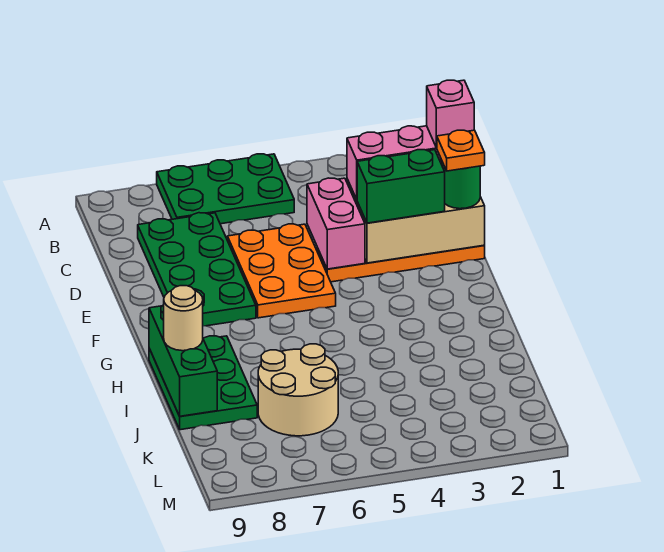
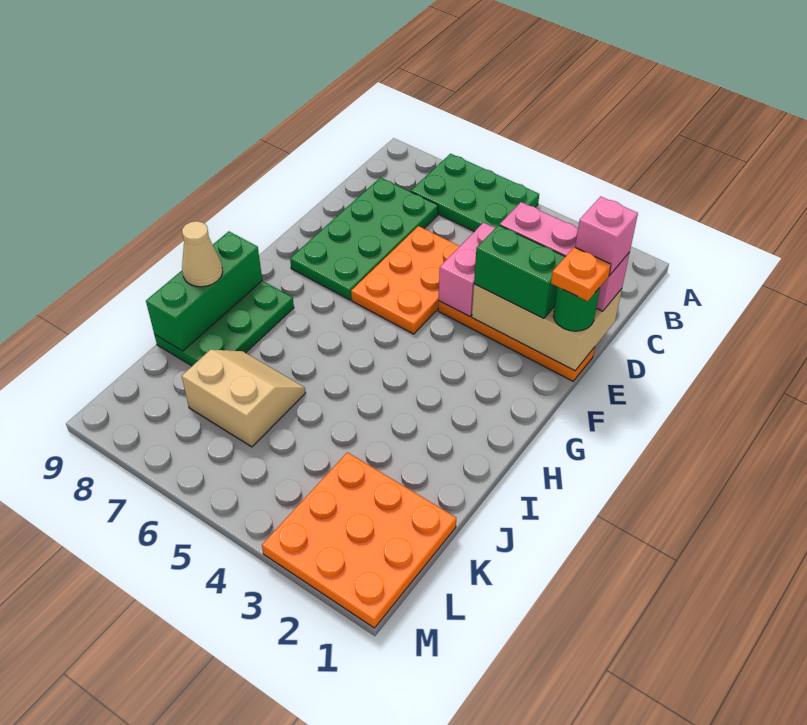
tan 1x1 round brick [164,286,203,351] -> tan 1x1 cone [182,221,223,287]
tan 2x2 round brick [258,344,338,436] -> tan 2x2 slope [182,350,305,447]
none -> orange 3x3 plate [262,452,456,628]

